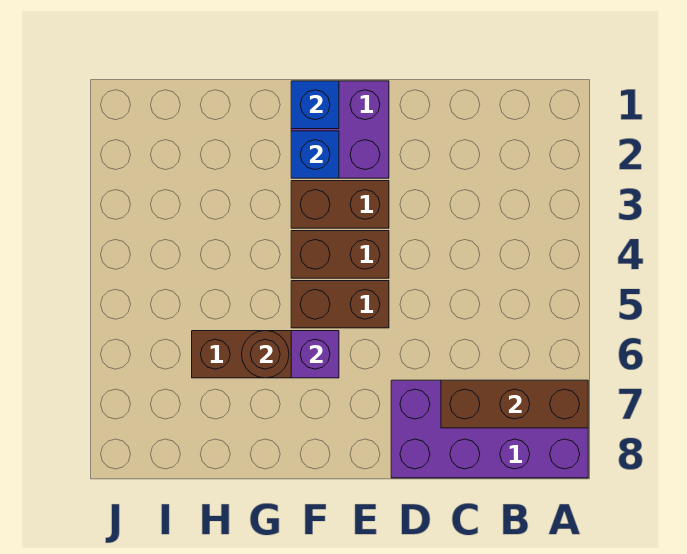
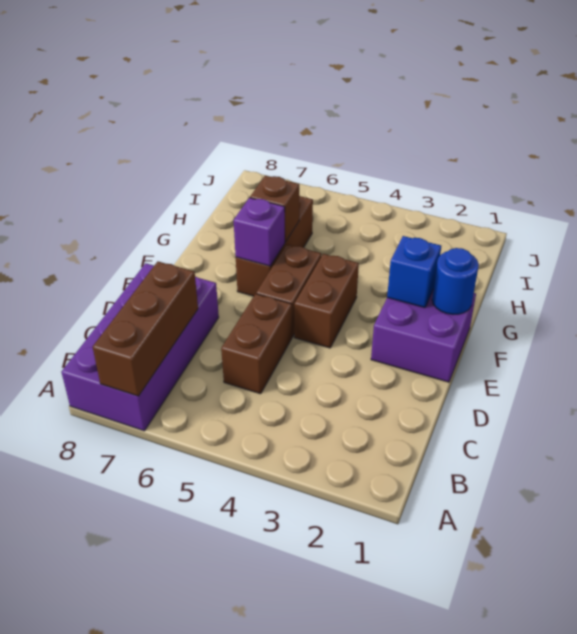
brown 1x2 brick [291,181,389,228] -> brown 1x2 brick moved to [221,294,292,394]
blue 1x1 brick [291,81,339,129] -> blue 1x1 round brick [432,248,479,315]
brown 1x1 round brick [242,331,289,378] -> brown 1x1 brick [250,176,299,242]

